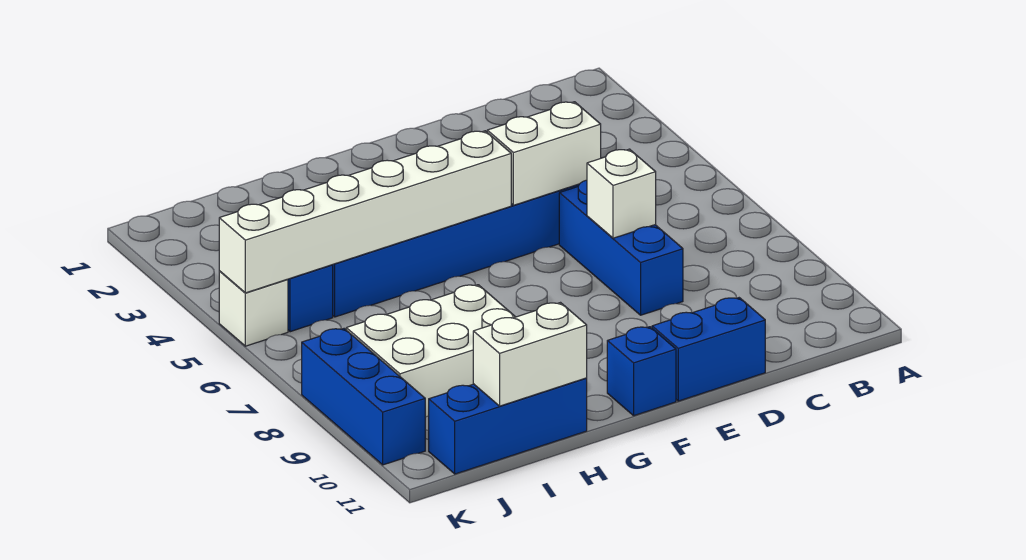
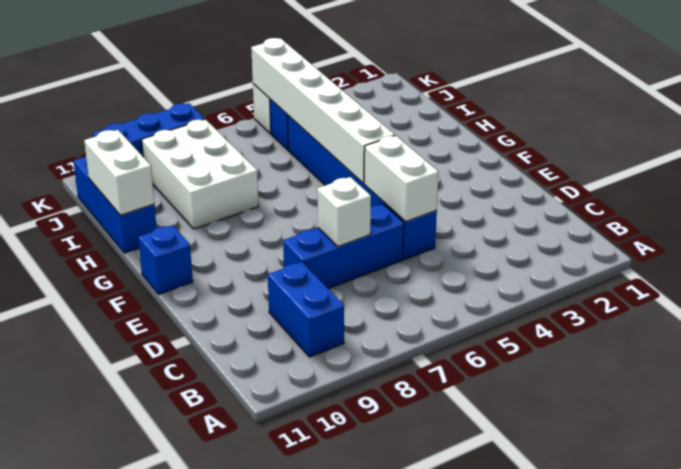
blue 1x2 brick [652,298,765,401] -> blue 1x2 brick moved to [268,262,344,357]

